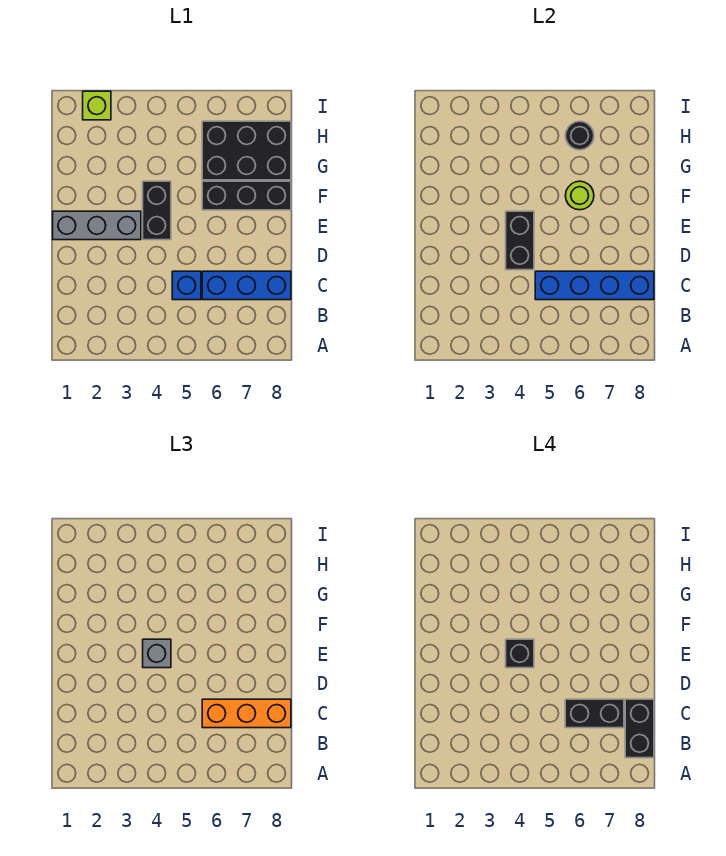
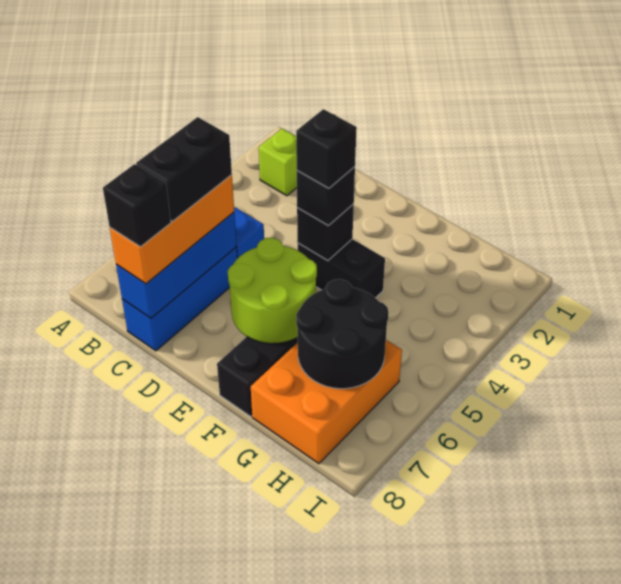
black 1x2 brick [625,699,654,758] -> black 1x1 brick [103,164,171,247]
blue 1x4 brick [535,271,654,300] -> blue 1x3 brick [116,212,237,318]
black 1x2 brick [506,211,534,270] -> black 1x1 brick [297,204,354,261]
grey 1x3 brick [53,211,141,240] -> none
grey 1x1 brick [143,639,171,668] -> black 1x1 brick [297,167,355,226]
lime 1x1 round brick [565,181,594,210] -> lime 2x2 round brick [228,238,317,344]
black 2x3 brick [202,121,291,180] -> orange 2x3 brick [251,340,402,464]
black 1x1 round brick [565,121,594,150] -> black 2x2 round brick [296,279,389,389]
lime 1x1 brick [83,91,111,120] -> lime 1x1 brick moved to [259,129,297,196]

